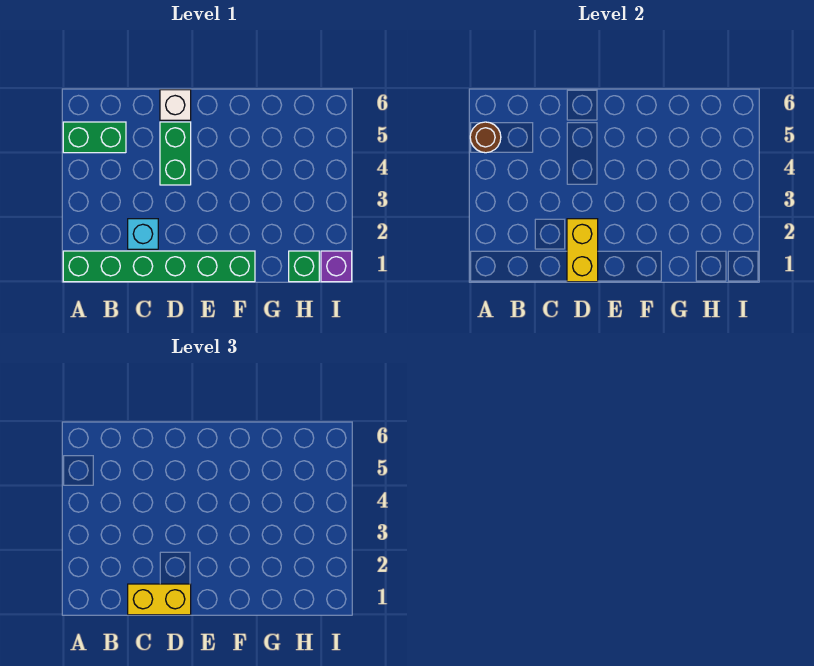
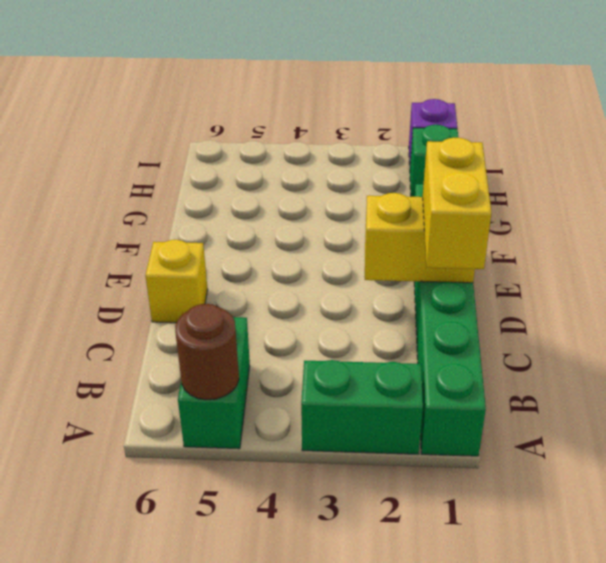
cyan 1x1 brick [128,219,158,249] -> none
green 1x2 brick [160,122,191,185] -> green 1x2 brick moved to [301,360,423,454]
white 1x1 brick [160,90,191,120] -> yellow 1x1 brick [145,240,208,323]

